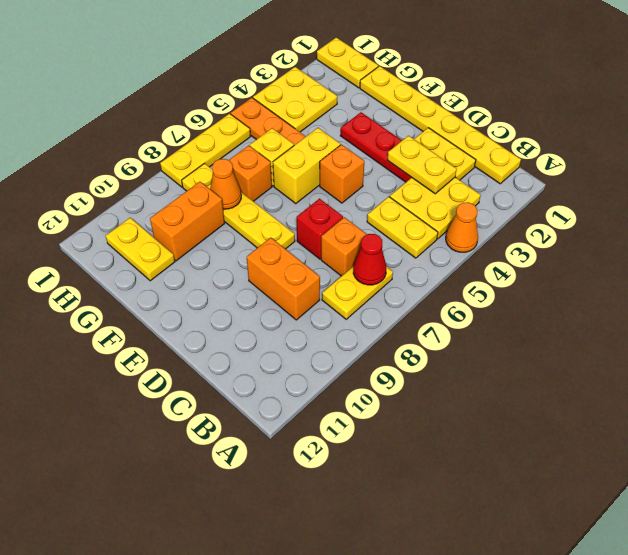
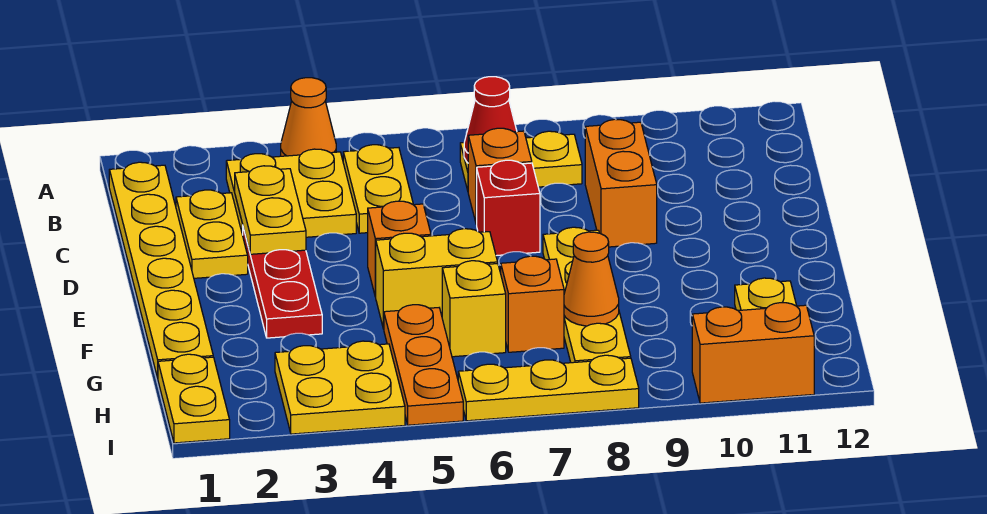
orange 1x2 brick [150,182,225,261] -> orange 1x2 brick moved to [692,303,814,403]

